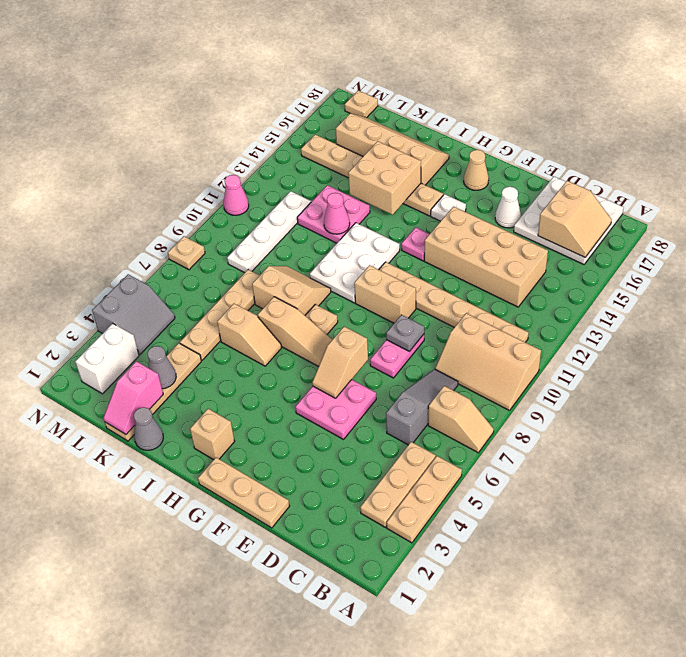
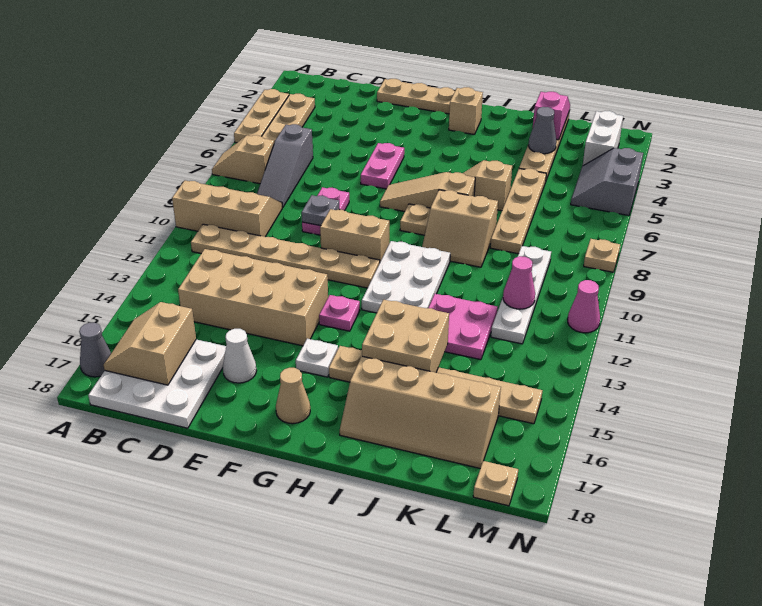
pink 2x2 plate [295,380,376,439] -> pink 1x2 plate [361,143,404,189]
tan 1x2 slope [312,326,368,398] -> none
grey 1x1 cone [134,407,163,450] -> grey 1x1 cone moved to [79,323,111,377]
pink 1x1 cone [324,193,350,234] -> pink 1x1 cone moved to [503,256,535,309]

